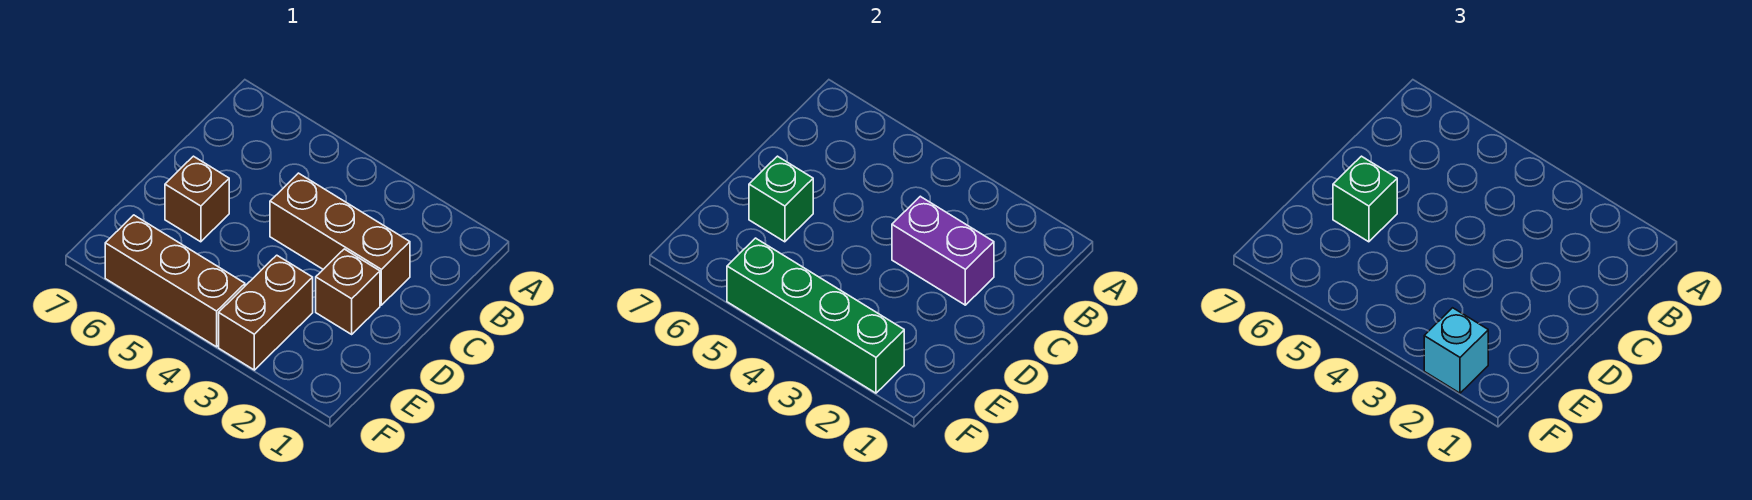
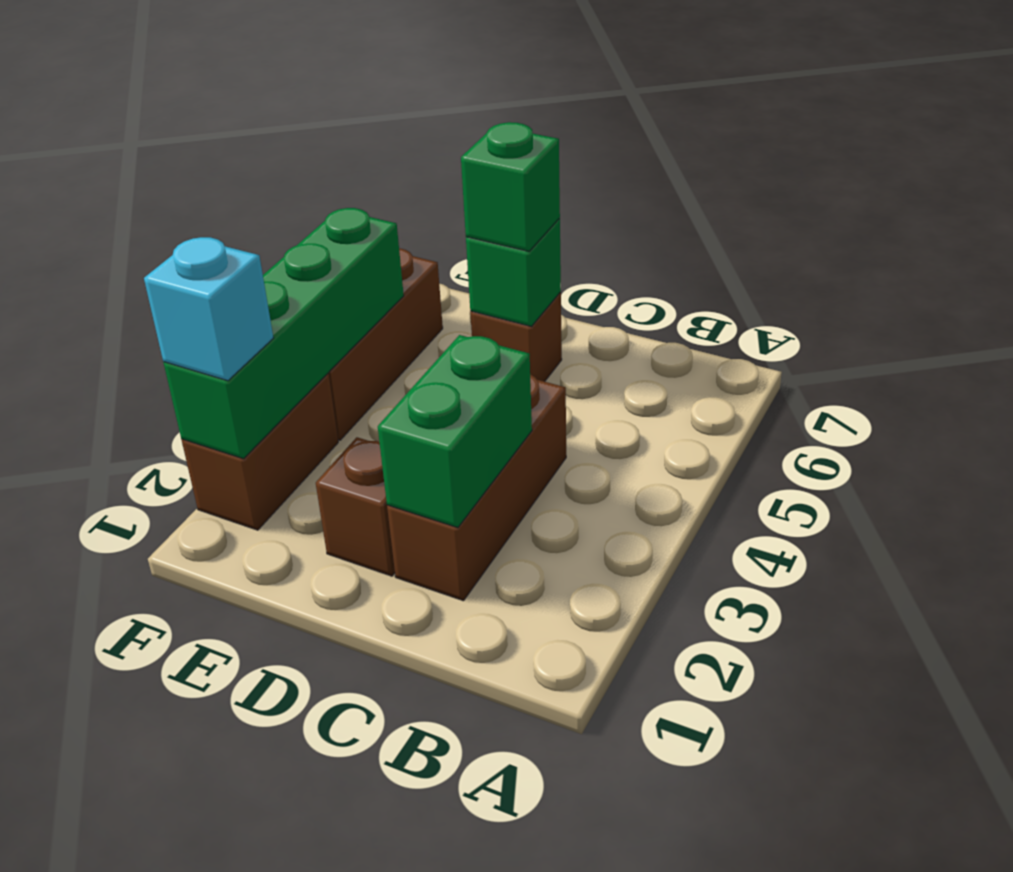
purple 1x2 brick [892,196,994,305] -> green 1x2 brick [378,335,532,528]
brown 1x2 brick [219,255,313,370] -> brown 1x2 brick turned to [182,374,338,530]

